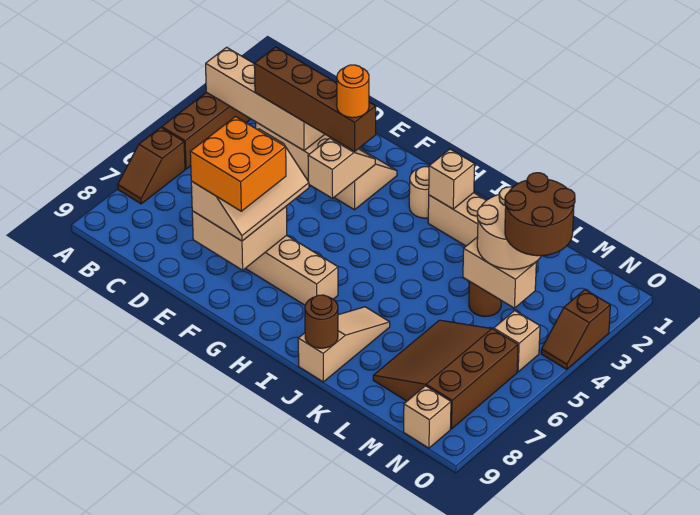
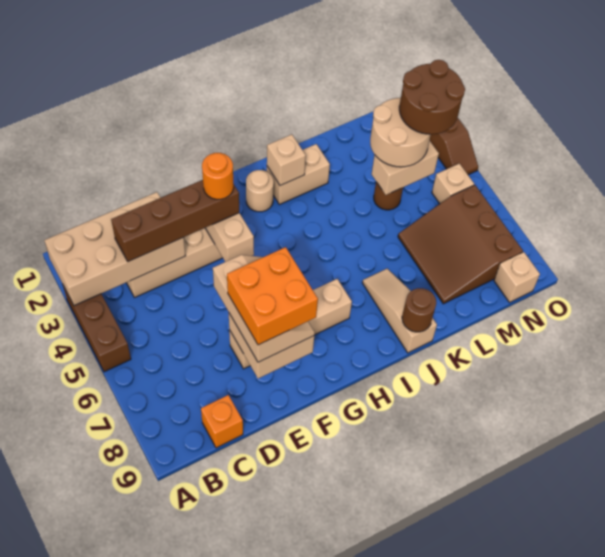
tan 1x4 brick [206,47,325,151] -> tan 2x4 brick [44,192,186,306]
brown 1x2 slope [118,128,185,204] -> none
none -> orange 1x1 brick [201,395,243,448]

